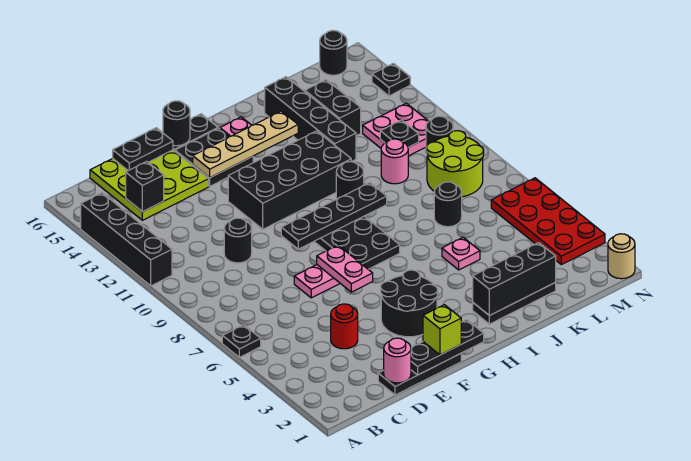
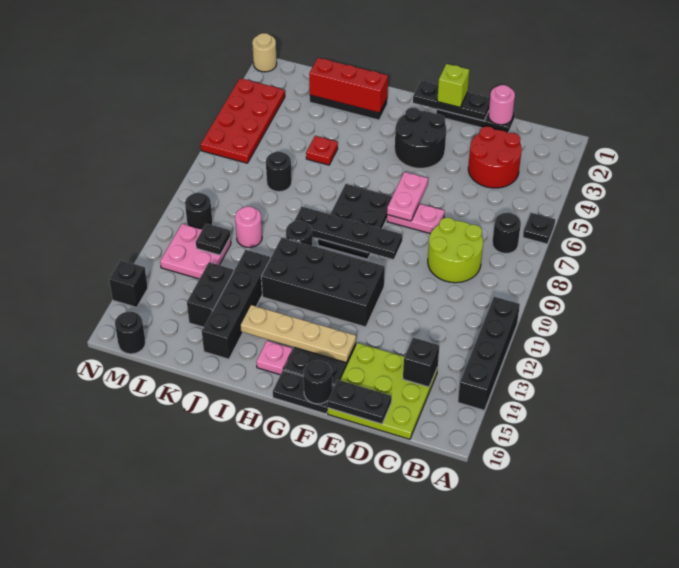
red 1x1 round brick [331,304,358,349] -> red 2x2 round brick [468,126,522,188]
black 1x1 round brick [224,218,252,263] -> black 1x1 round brick moved to [492,213,521,254]
black 1x3 brick [473,243,556,316] -> red 1x3 brick [309,58,388,113]
pink 1x1 plate [442,237,480,270] -> red 1x1 plate [306,136,338,165]
lime 2x2 round brick [426,131,484,197] -> lime 2x2 round brick moved to [428,218,483,283]
black 1x1 plate [372,63,410,96] -> black 1x1 brick [109,260,148,307]

